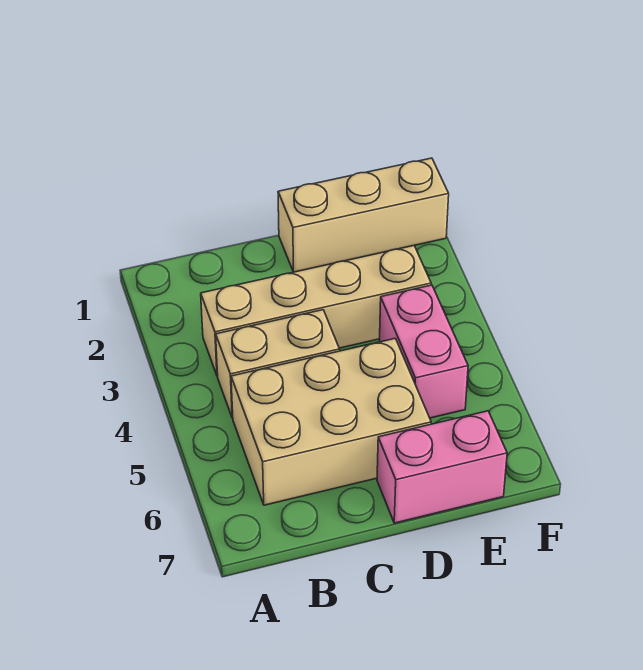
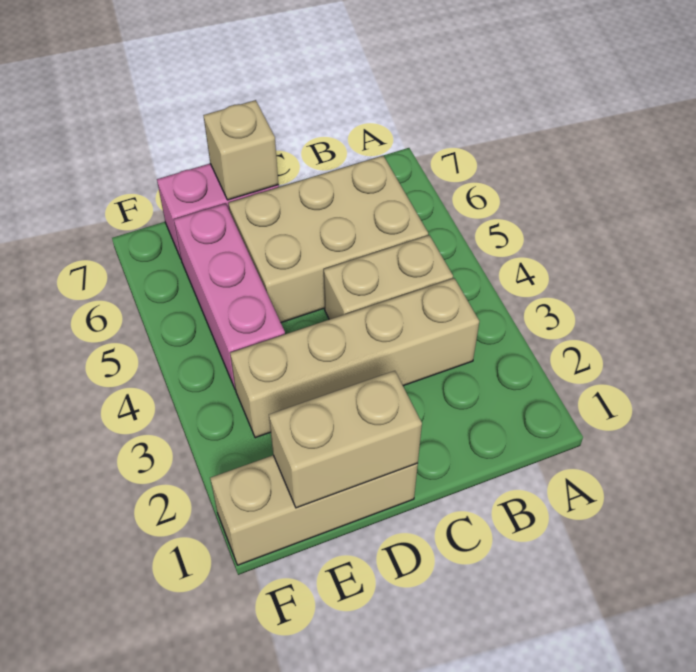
none -> tan 1x2 brick [269,371,422,508]
none -> tan 1x1 brick [203,100,278,200]
pink 1x2 brick [380,285,468,418] -> pink 1x3 brick [174,204,285,390]

